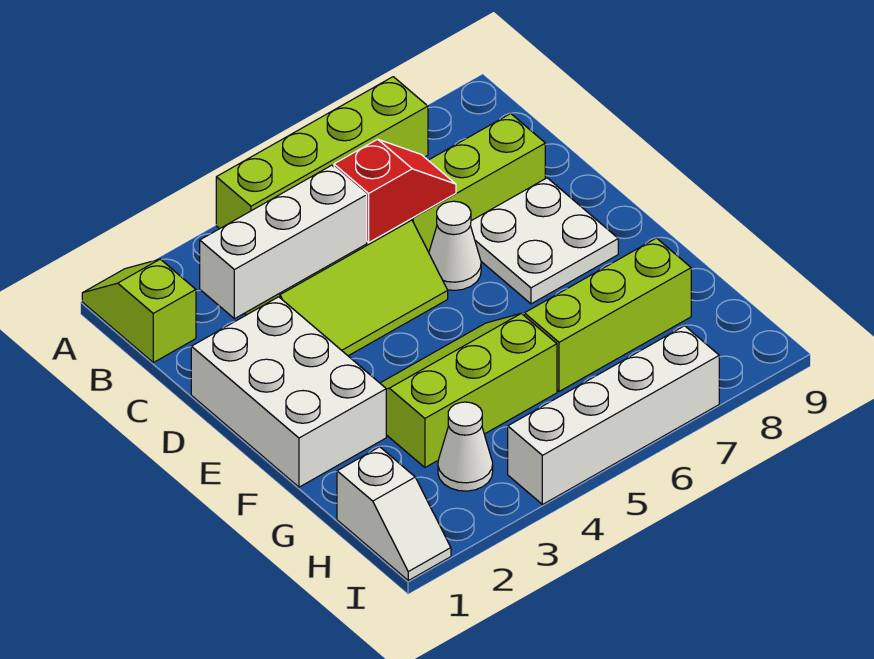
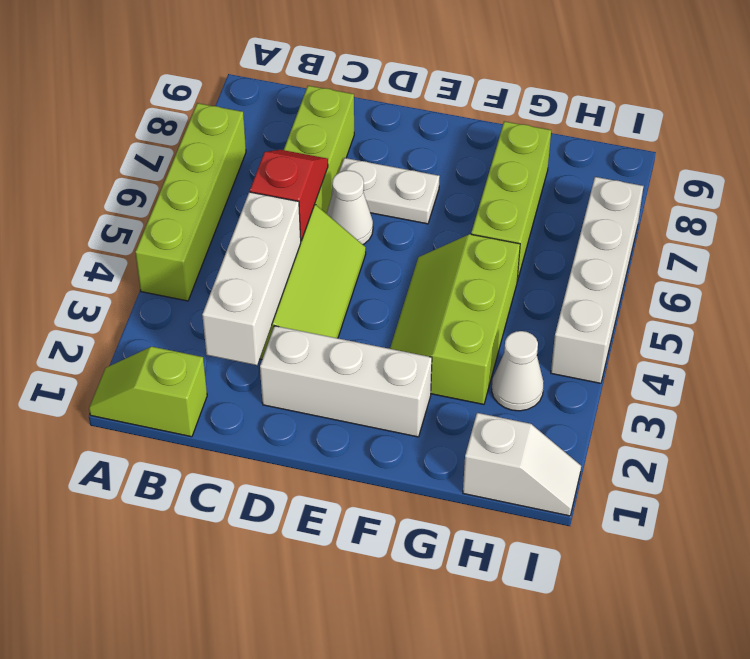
white 2x3 brick [191,297,386,487] -> white 1x3 brick [260,326,432,437]
white 2x2 plate [470,178,618,304] -> white 1x2 plate [332,158,440,224]

